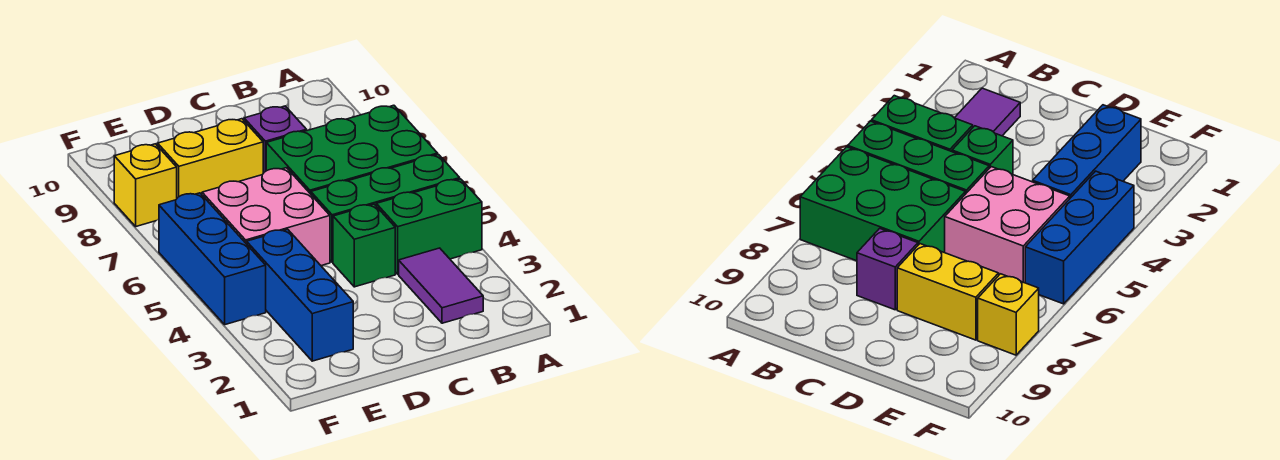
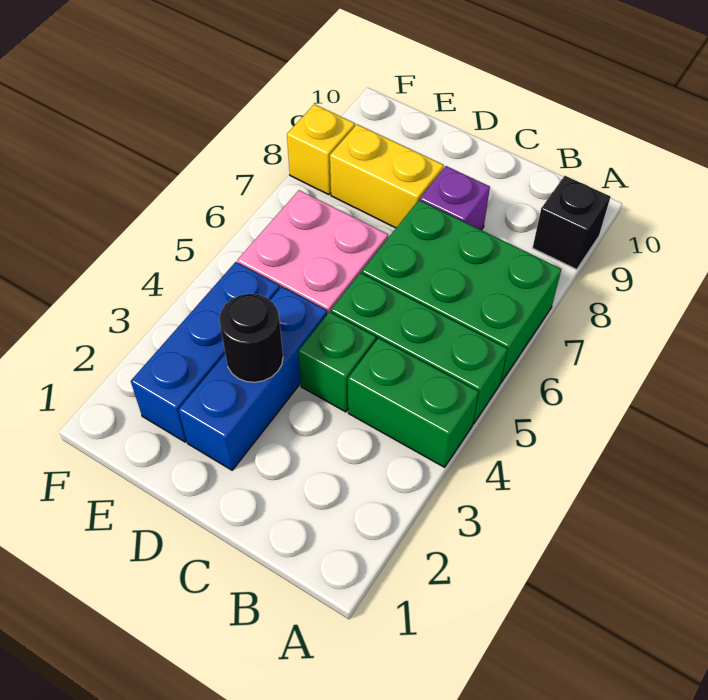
none -> black 1x1 brick [533,176,610,269]
purple 1x2 tile [399,248,483,323] -> none
none -> black 1x1 round brick [219,294,283,382]
blue 1x3 brick [159,193,266,325] -> blue 1x3 brick moved to [179,287,327,470]

